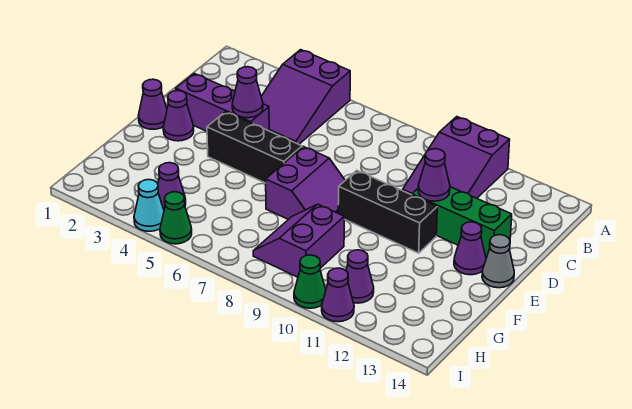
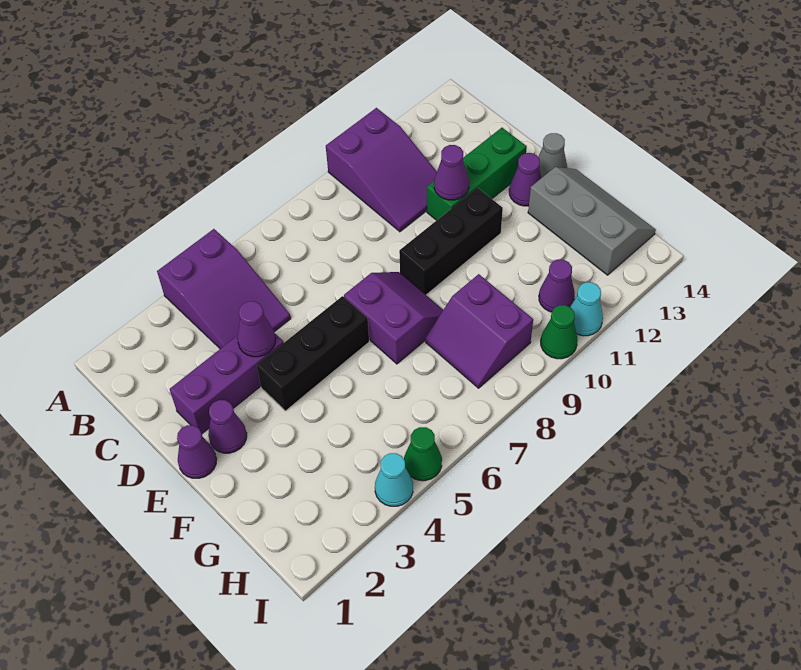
none -> grey 2x3 slope [528,167,656,275]
purple 1x1 cone [158,163,186,209] -> none
purple 1x1 cone [322,268,354,322] -> cyan 1x1 cone [570,282,603,336]

